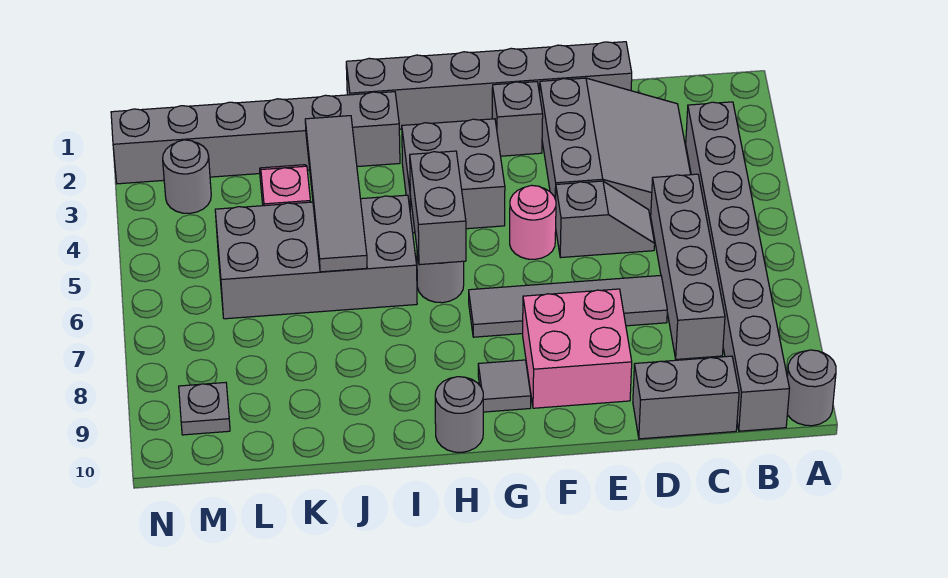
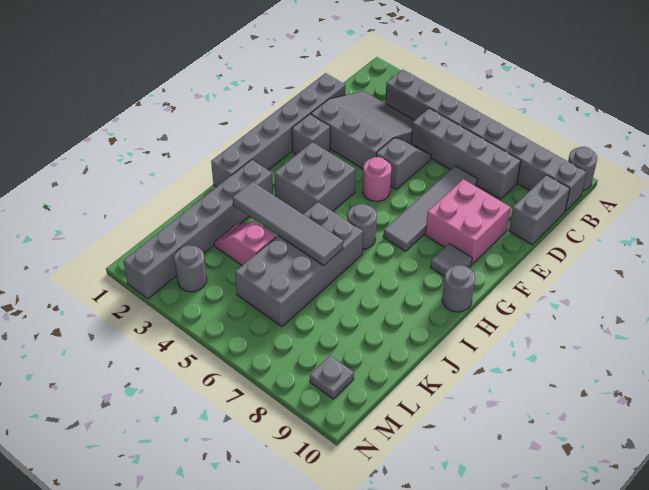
grey 1x2 brick [410,151,466,265] -> none

